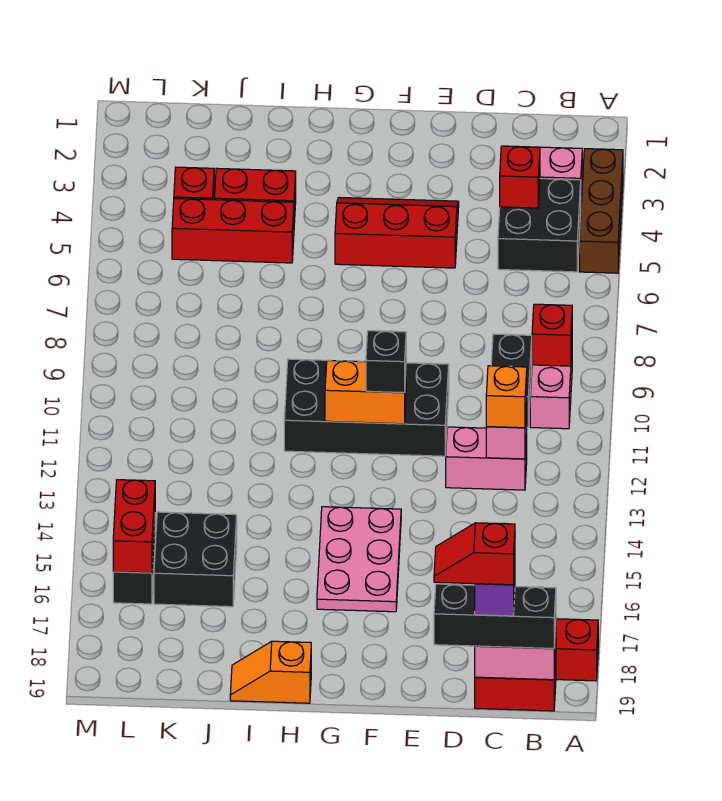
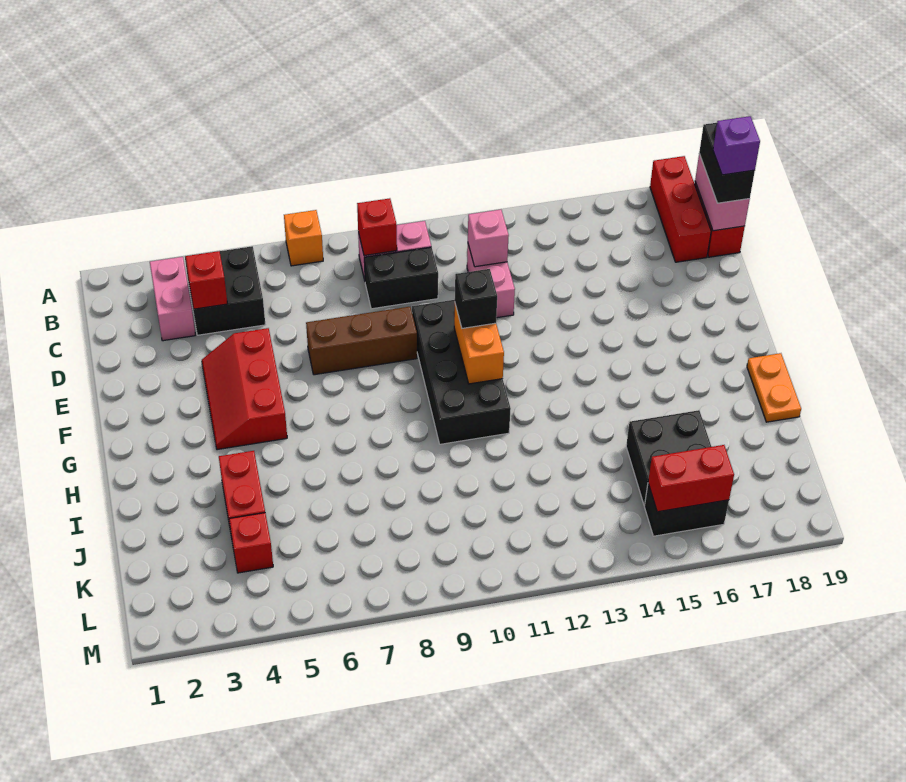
brown 1x3 brick [579,149,623,273] -> brown 1x3 brick moved to [306,307,417,375]
black 1x3 brick [434,584,556,648] -> black 1x2 brick [699,123,755,203]
orange 1x1 brick [486,366,527,428] -> orange 1x1 brick moved to [284,210,323,266]
red 1x2 slope [434,523,515,585] -> none
pink 2x3 plate [317,507,401,612] -> none
orange 1x2 slope [230,641,311,703] -> orange 1x2 plate [747,353,801,422]
red 1x3 brick [172,199,294,263] -> none

